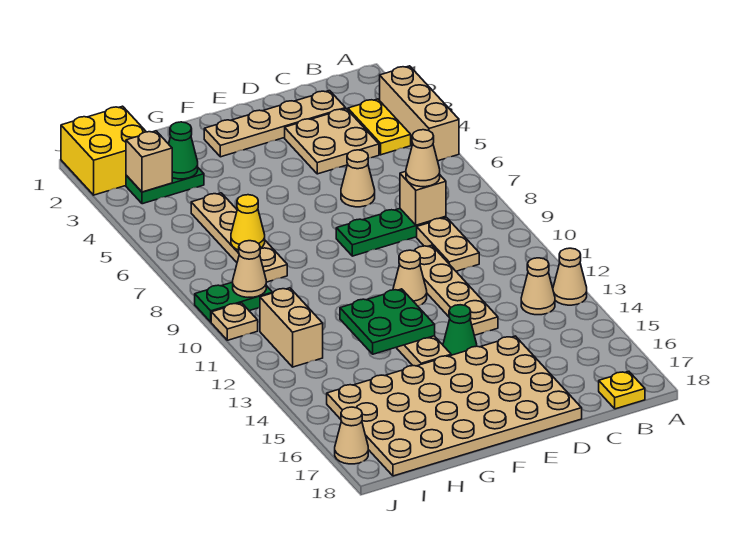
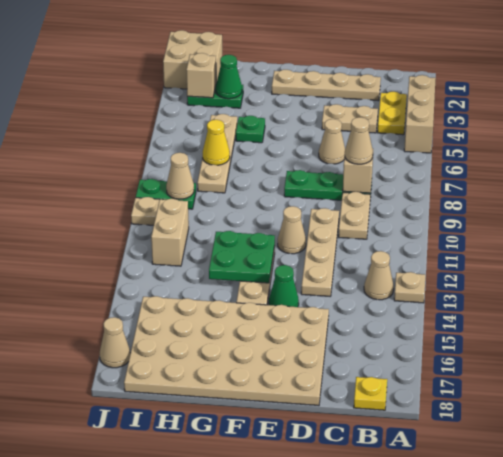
tan 1x1 cone [553,248,587,305] -> tan 1x1 plate [394,272,425,303]
tan 2x2 plate [285,109,379,174] -> tan 1x2 plate [322,104,378,133]
none -> green 1x1 plate [236,116,265,143]
yellow 2x2 brick [61,106,146,195] -> tan 2x2 brick [163,30,222,89]

